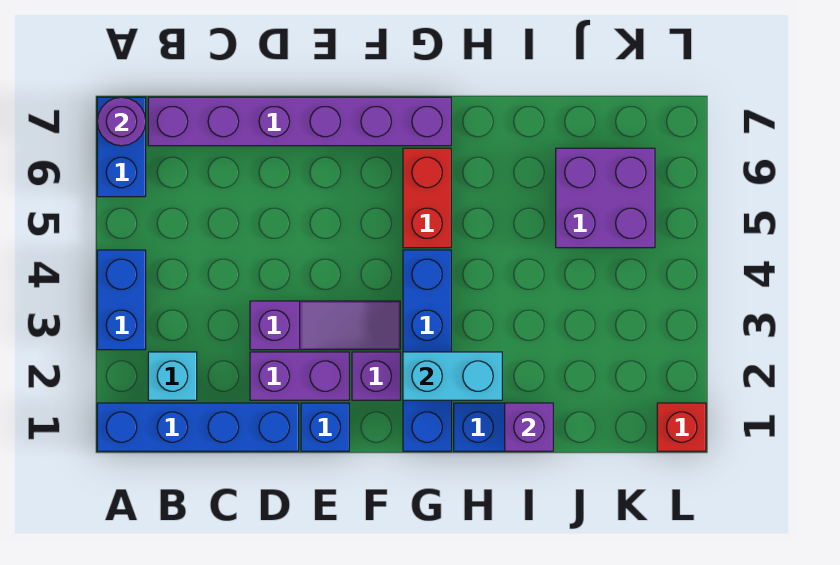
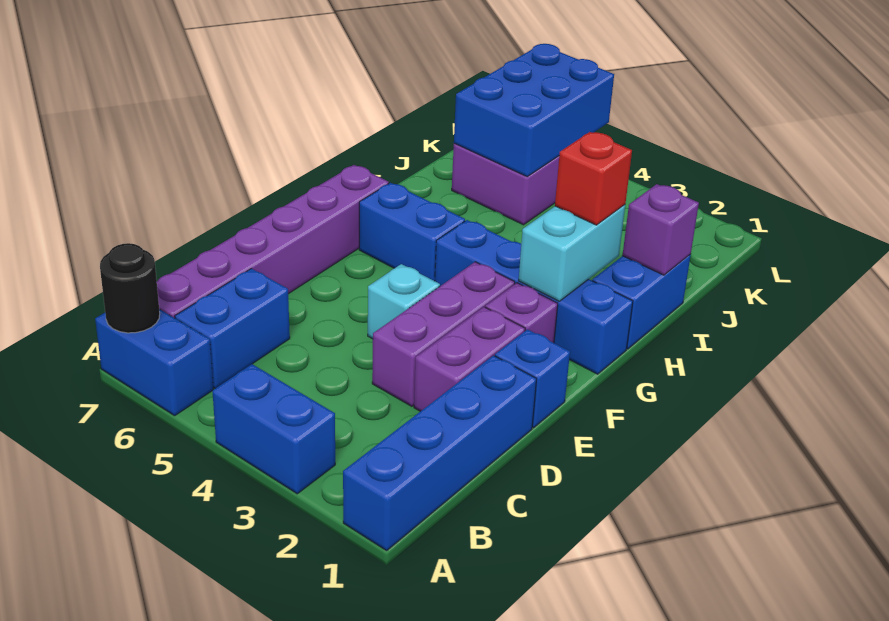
purple 1x1 round brick [97,97,146,146] -> black 1x1 round brick [100,243,160,333]
cyan 1x1 brick [148,352,197,400] -> cyan 1x1 brick moved to [368,264,440,339]
none -> blue 1x2 brick [175,269,290,388]
purple 1x3 slope [250,301,400,350] -> purple 1x3 brick [372,262,515,406]
red 1x2 brick [403,148,451,248] -> blue 1x2 brick [359,183,465,281]
none -> blue 2x3 brick [454,44,614,176]
red 1x1 brick [657,403,706,451] -> red 1x1 brick moved to [555,132,632,225]

